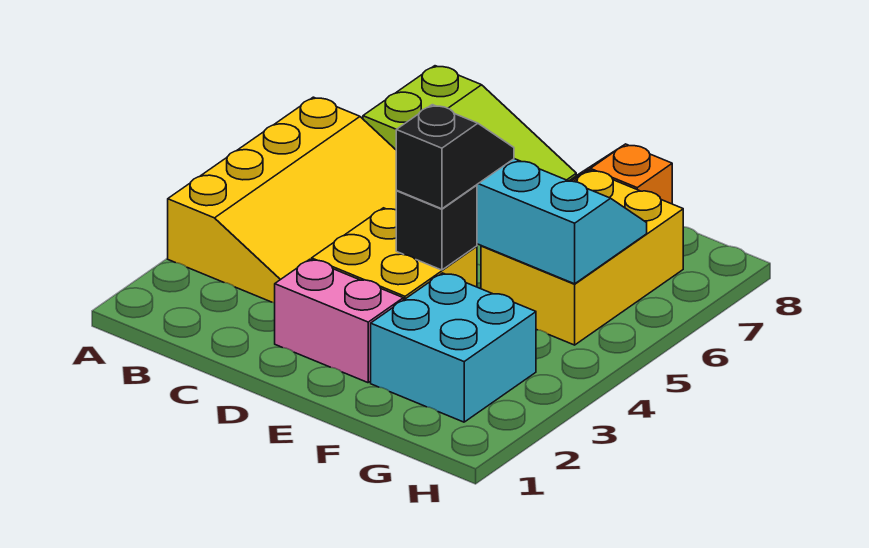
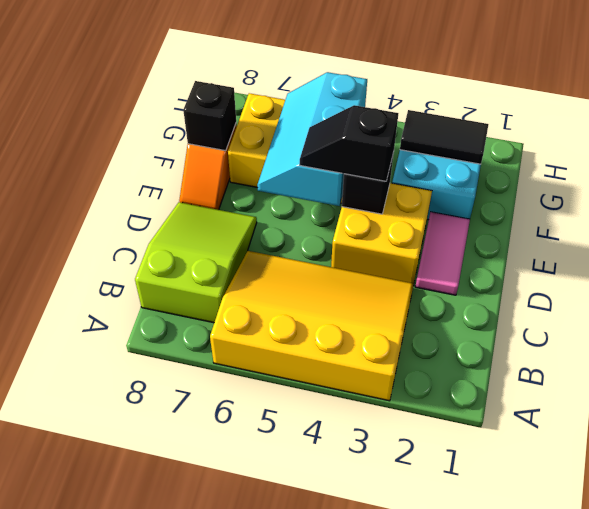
pink 1x2 brick [275,259,403,383] -> pink 1x2 tile [415,212,470,295]
none -> black 1x1 brick [183,81,236,151]
none -> black 1x2 tile [400,110,489,164]

